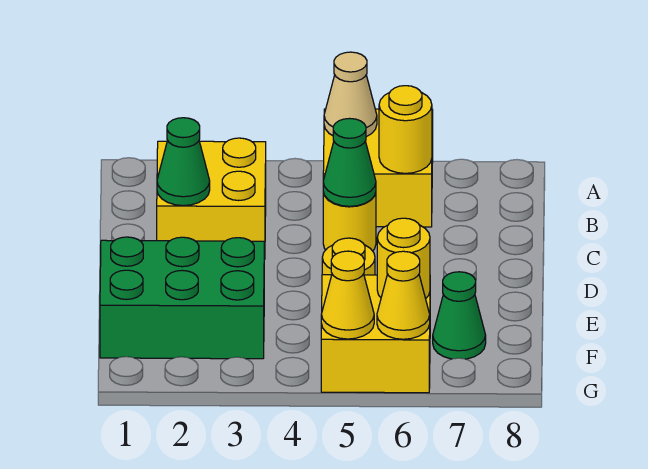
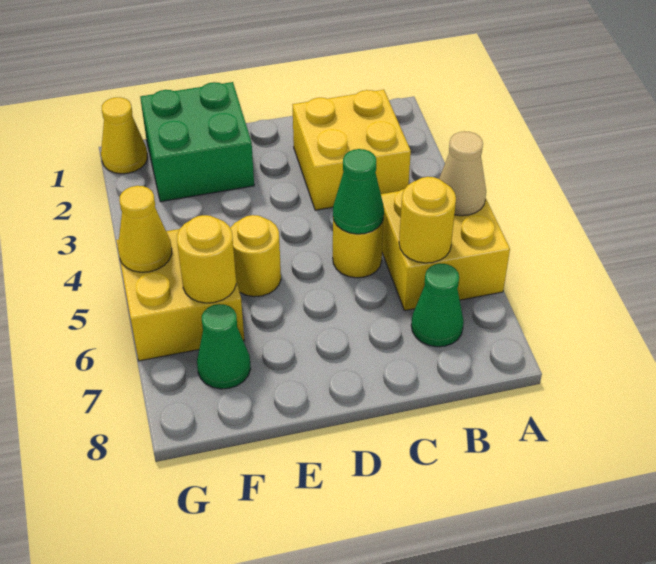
green 1x1 cone [157,118,210,206] -> green 1x1 cone moved to [411,264,464,347]
green 2x3 brick [100,237,264,359] -> green 2x2 brick [140,82,254,202]
yellow 1x1 cone [377,251,430,339] -> yellow 1x1 cone moved to [101,97,147,174]

